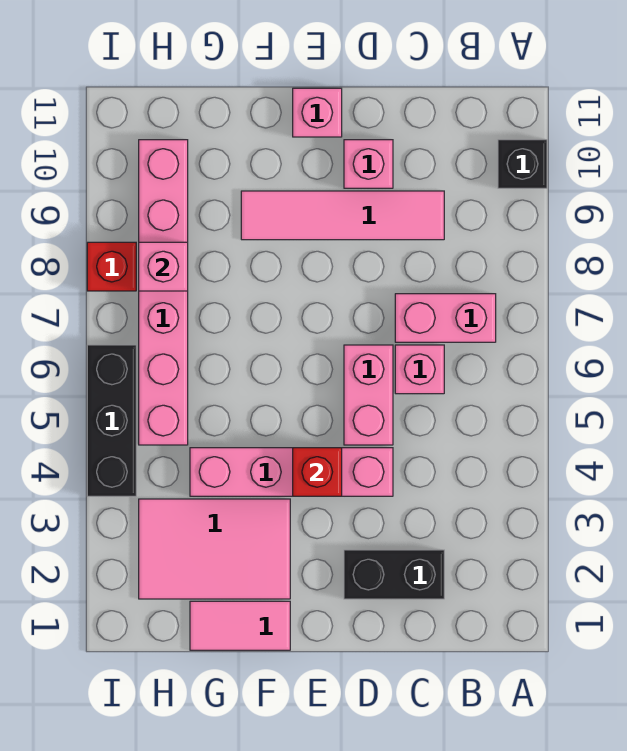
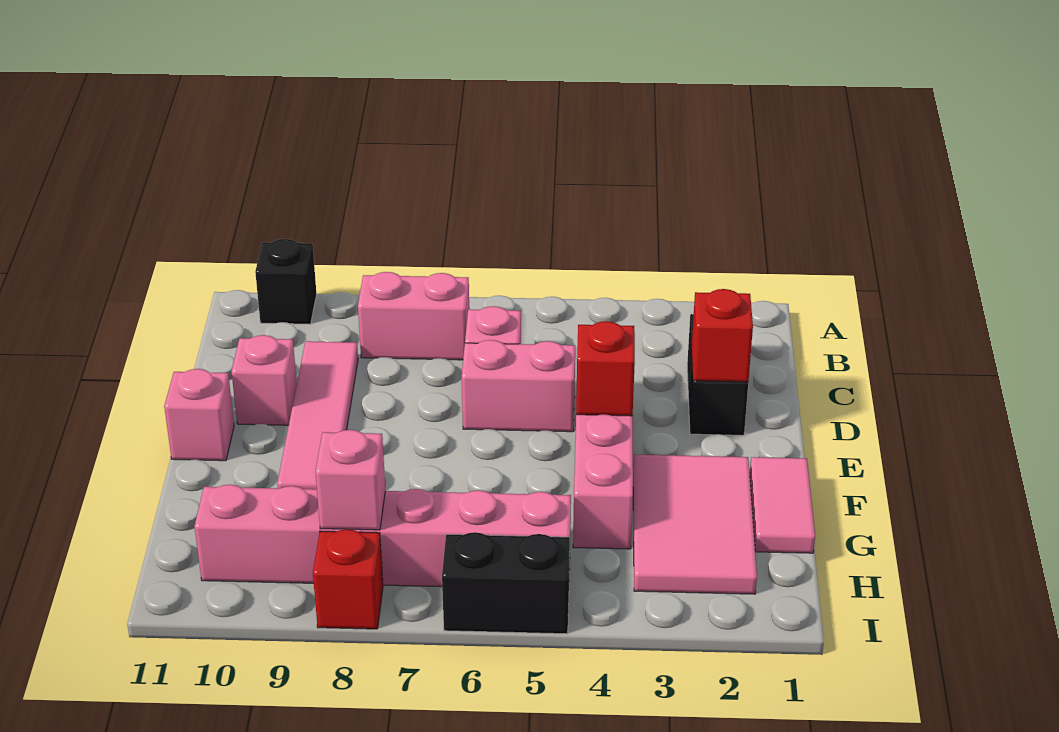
pink 1x2 brick [395,294,496,342] -> pink 1x2 brick turned to [358,272,469,360]
none -> red 1x1 brick [692,289,753,382]
black 1x3 brick [87,345,136,496] -> black 1x2 brick [442,532,570,634]

